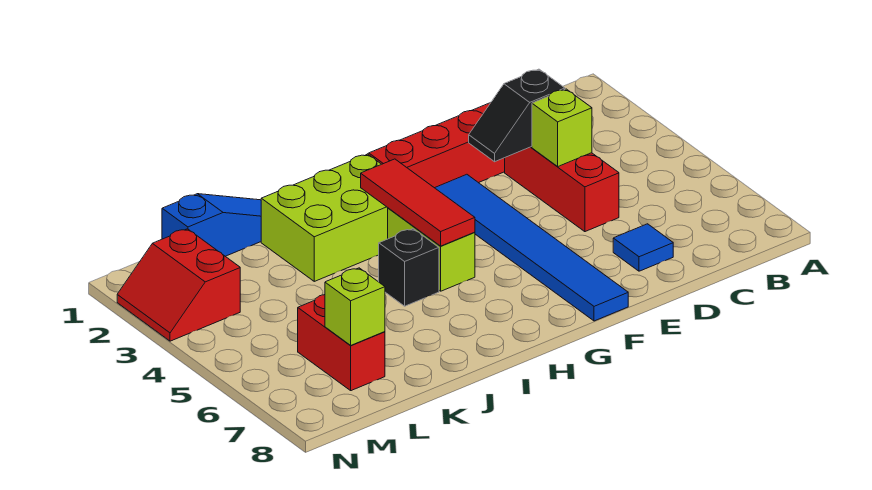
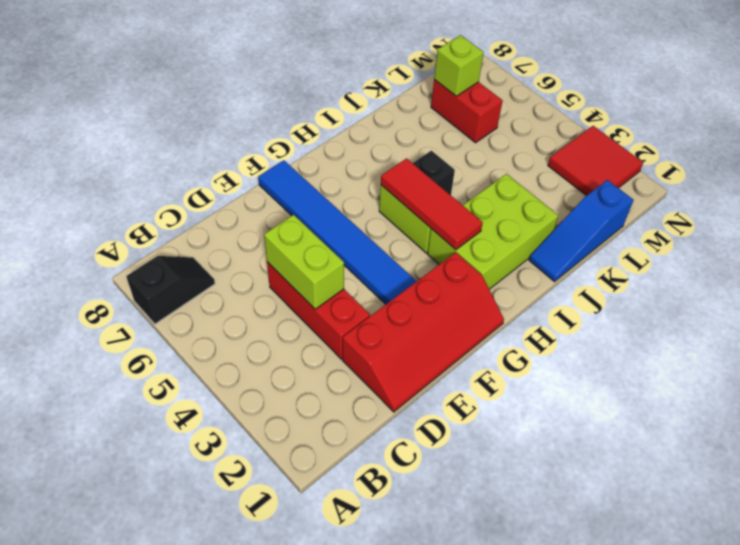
black 1x2 slope [469,69,565,162] -> black 1x2 slope moved to [126,256,215,324]
lime 1x1 brick [532,89,592,167] -> lime 1x2 brick [264,215,344,309]
blue 1x1 tile [613,224,673,271] -> none
red 2x2 slope [117,229,240,341] -> red 2x2 tile [548,126,643,196]

